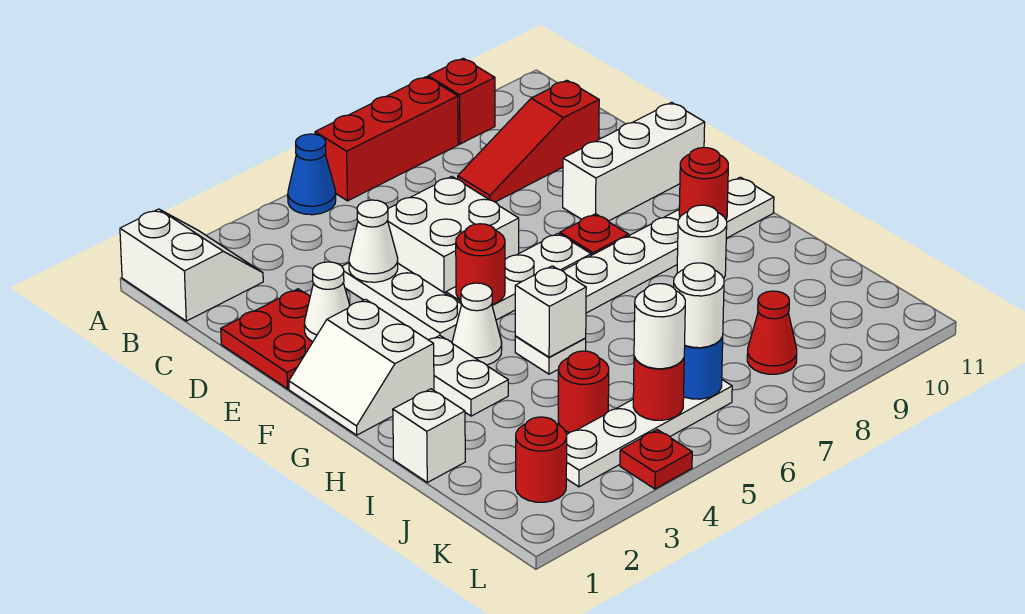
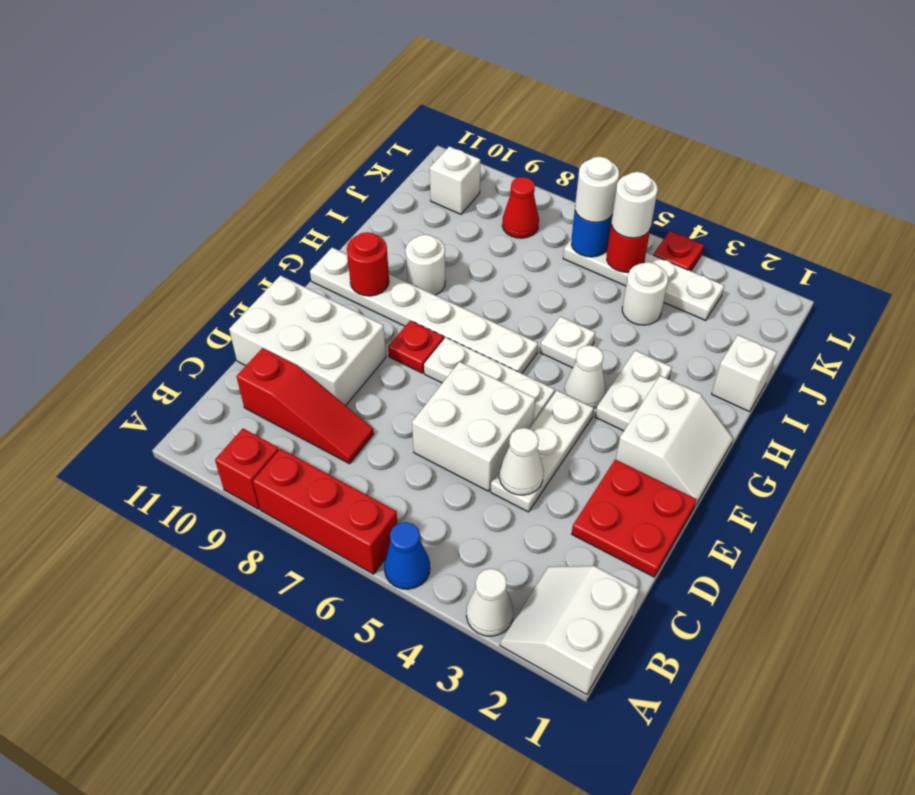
white 1x1 cone [304,262,350,341] -> white 1x1 cone moved to [466,569,513,636]
white 1x3 brick [563,102,705,221] -> white 2x3 brick [229,276,386,406]
red 1x1 round brick [456,224,505,304] -> none
white 1x1 brick [515,266,586,357] -> white 1x1 brick moved to [430,146,480,214]
red 1x1 round brick [558,351,609,433] -> white 1x1 round brick [622,262,668,325]
red 1x1 round brick [516,417,567,502] -> none

